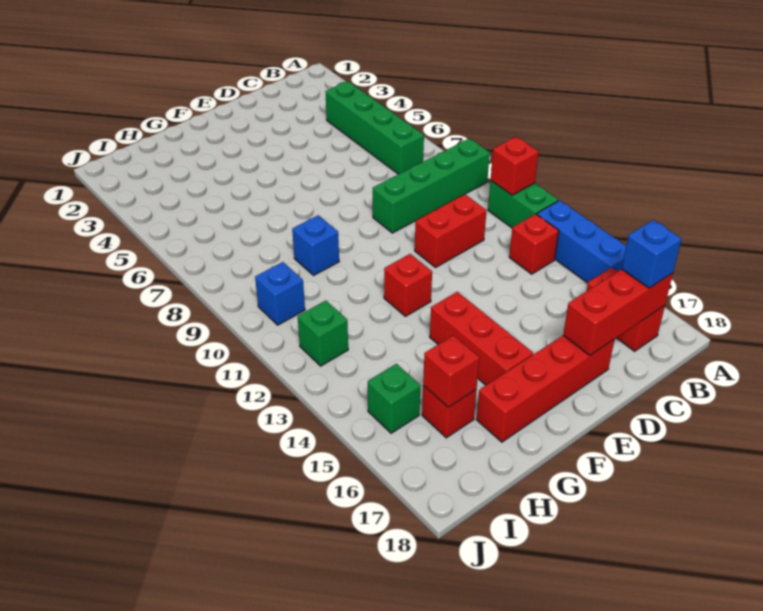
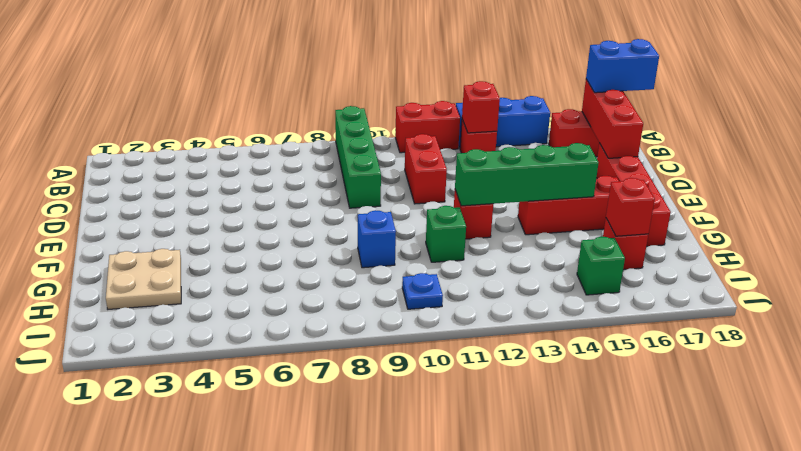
green 1x2 brick [488,181,558,228] -> red 1x2 brick [395,101,460,153]
red 1x1 brick [491,137,539,195] -> red 1x1 brick moved to [462,81,500,133]
green 1x4 brick [325,81,424,174] -> green 1x4 brick moved to [455,143,599,206]
blue 1x1 brick [622,220,681,288] -> blue 1x2 brick [586,39,659,93]
none -> tan 2x2 plate [106,249,181,309]
blue 1x1 brick [255,262,305,325] -> blue 1x1 plate [402,273,443,309]
green 1x1 brick [298,301,348,366] -> green 1x1 brick moved to [426,206,466,262]

